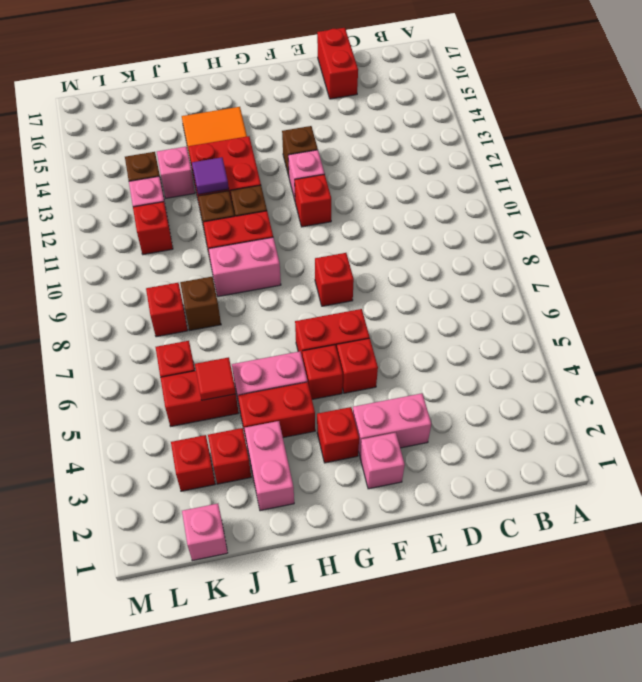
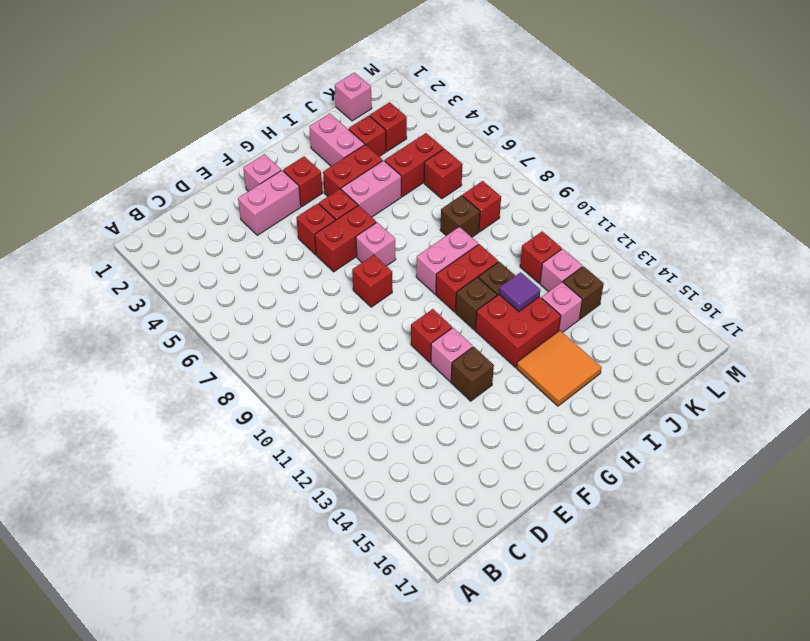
red 1x2 brick [317,28,358,99] -> none
none -> pink 1x1 brick [356,222,396,266]
red 1x1 tile [195,357,236,400] -> none

